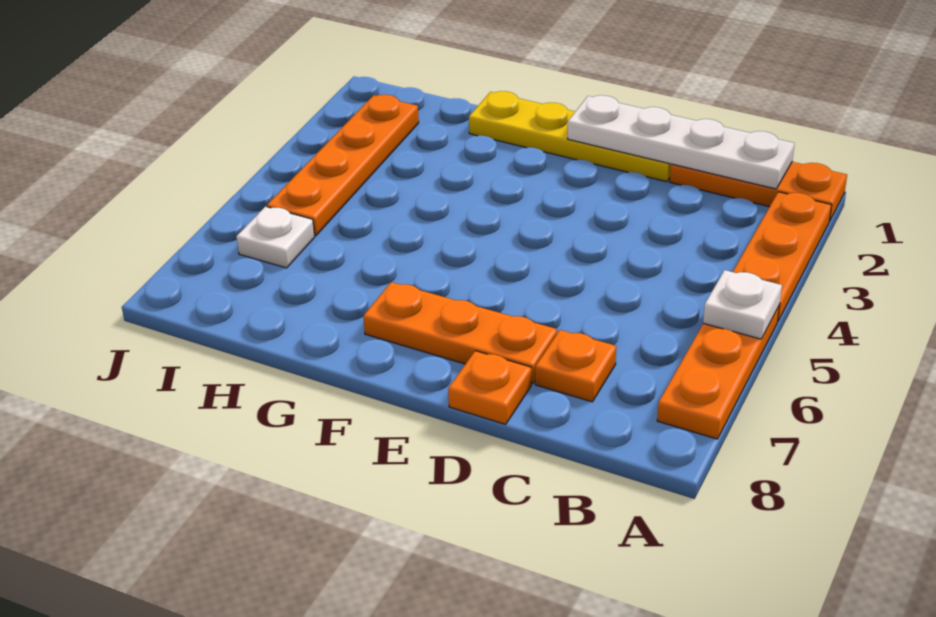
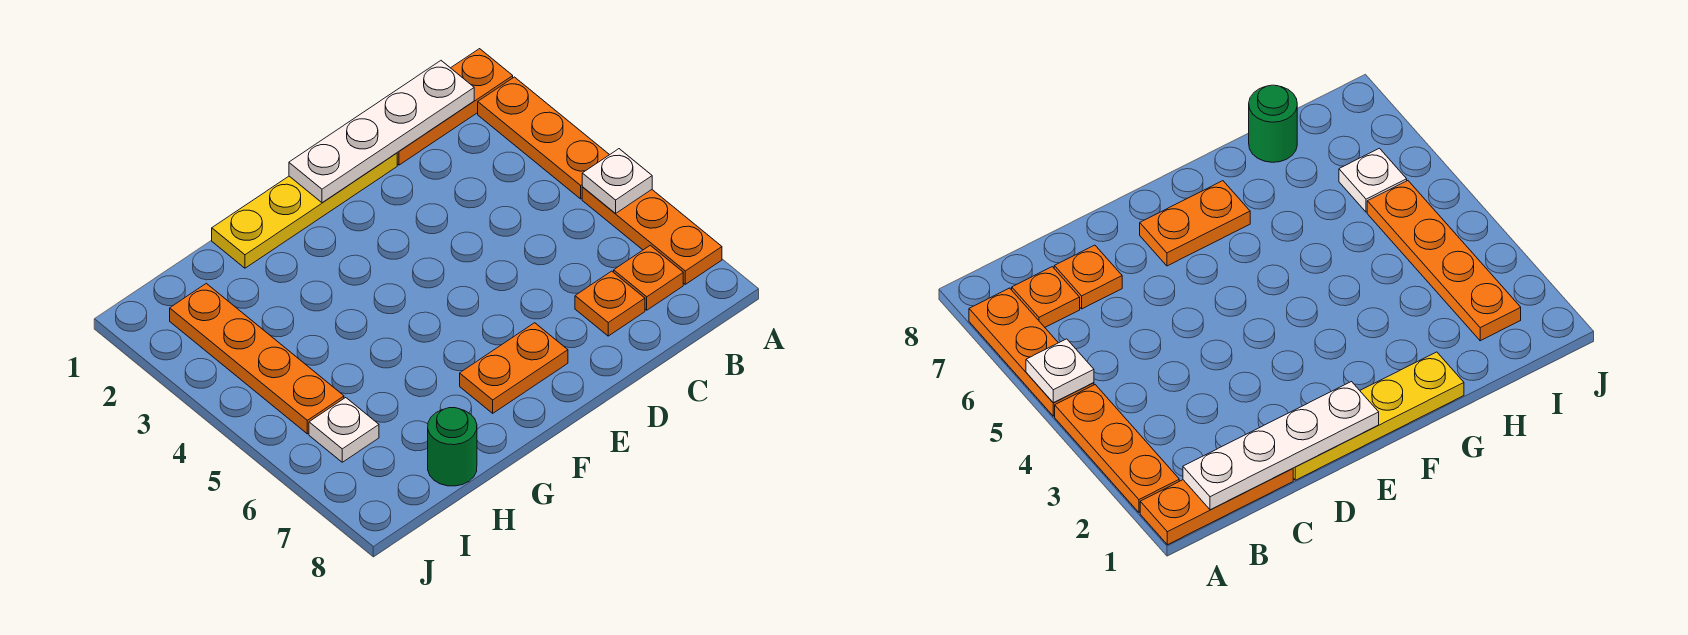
orange 1x3 plate [363,282,557,384] -> orange 1x2 plate [460,323,568,413]
orange 1x1 plate [448,351,531,424] -> orange 1x1 plate moved to [614,245,683,310]
none -> green 1x1 round brick [428,408,477,486]

